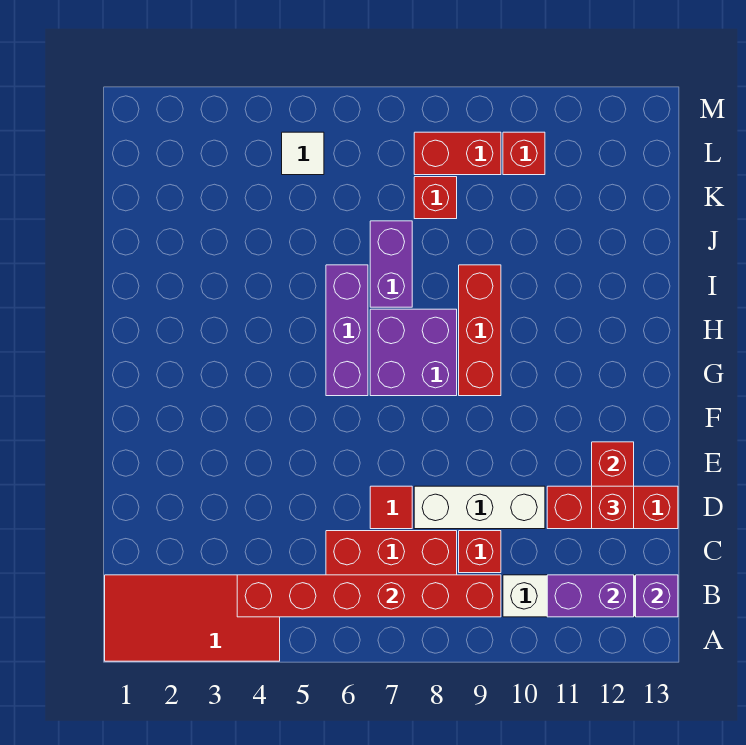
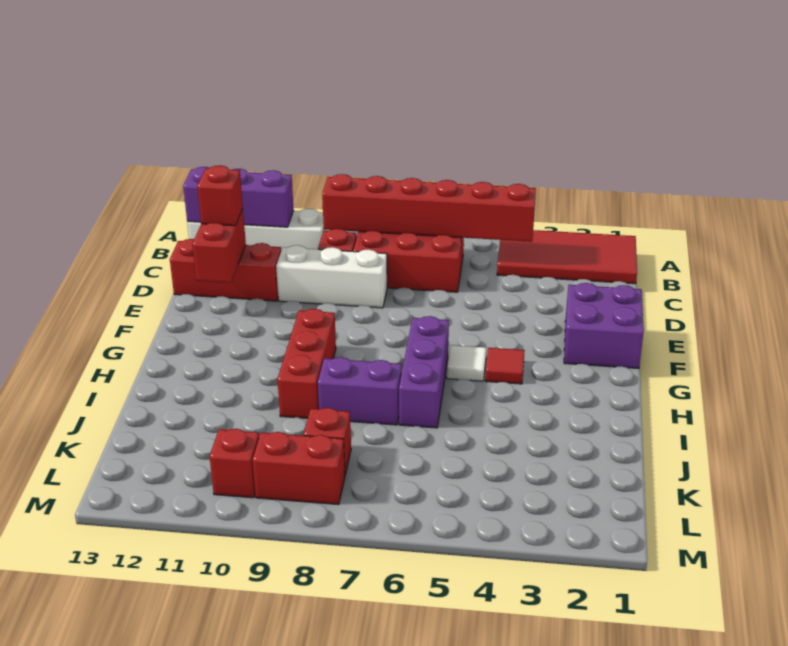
red 1x1 tile [370,486,412,529] -> red 1x1 tile moved to [485,348,525,384]
purple 2x2 brick [370,309,457,396] -> purple 2x2 brick moved to [564,283,644,369]
purple 1x2 brick [370,221,412,307] -> purple 1x2 brick turned to [318,357,402,425]
white 1x1 tile [282,132,324,175] -> white 1x1 tile moved to [447,345,486,381]

